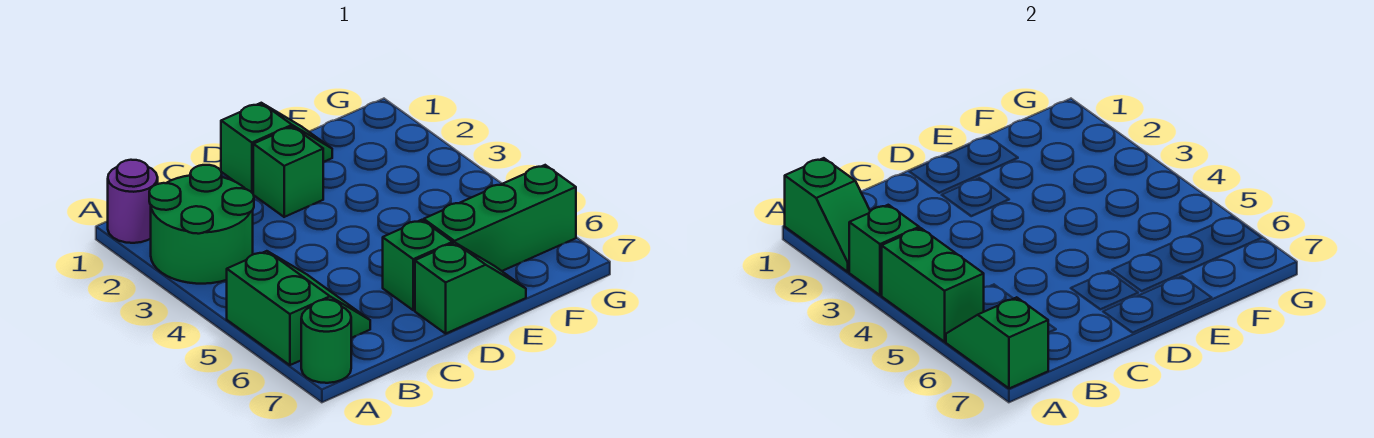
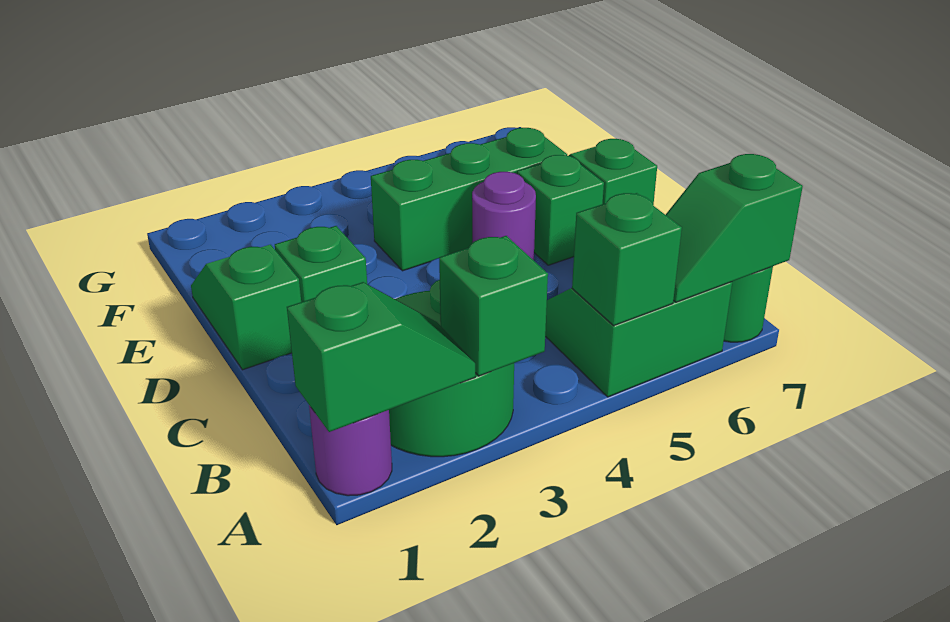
green 1x2 brick [882,228,984,342] -> green 1x1 brick [572,193,682,326]
none -> purple 1x1 round brick [472,172,536,260]
green 1x3 brick [424,165,576,271] -> green 1x3 brick turned to [371,128,567,271]

